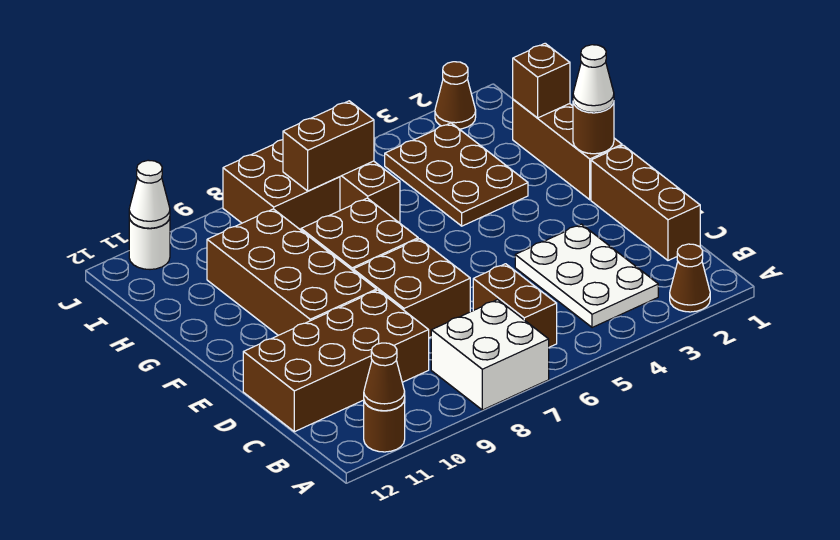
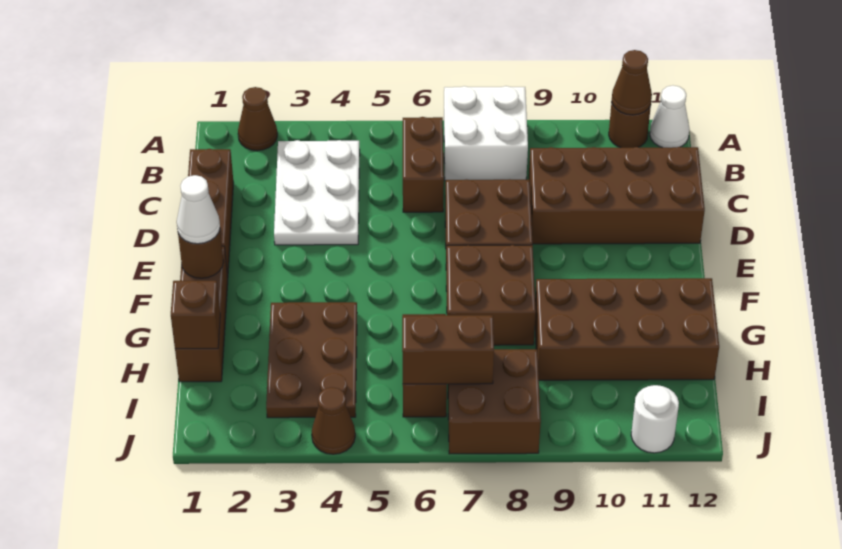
brown 2x4 brick [207,209,376,335] -> brown 2x4 brick turned to [535,278,719,380]
brown 1x1 cone [435,62,476,129] -> brown 1x1 cone moved to [312,387,355,454]
white 1x1 cone [129,160,170,228] -> white 1x1 cone moved to [650,86,689,148]

